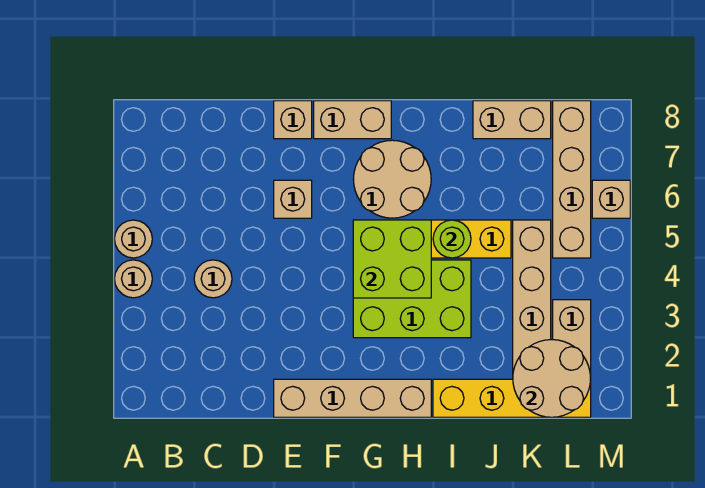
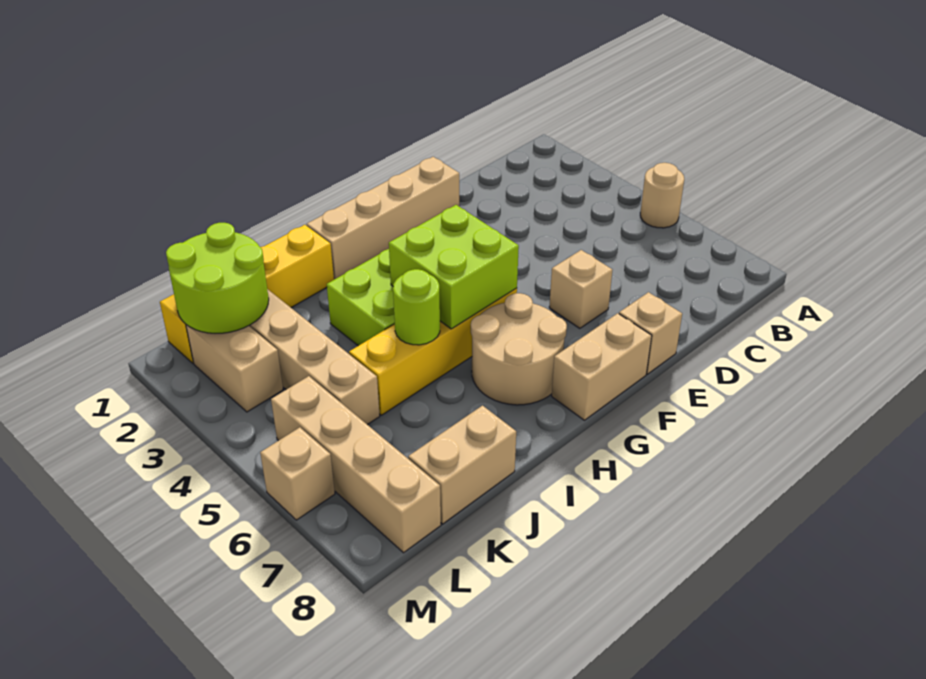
tan 1x1 round brick [115,260,152,298] -> none
tan 1x1 round brick [194,260,232,298] -> none
tan 2x2 round brick [513,340,591,417] -> lime 2x2 round brick [166,223,269,333]

